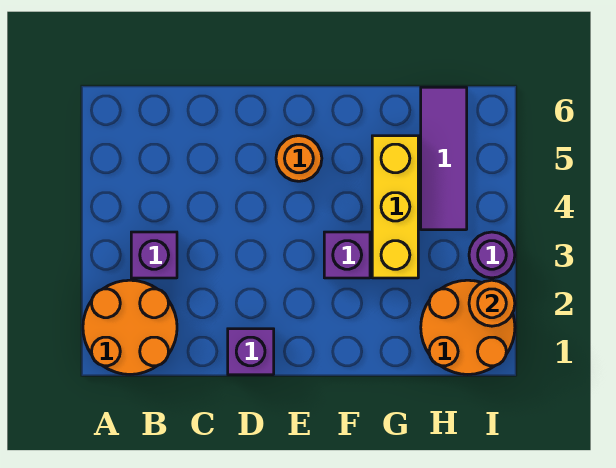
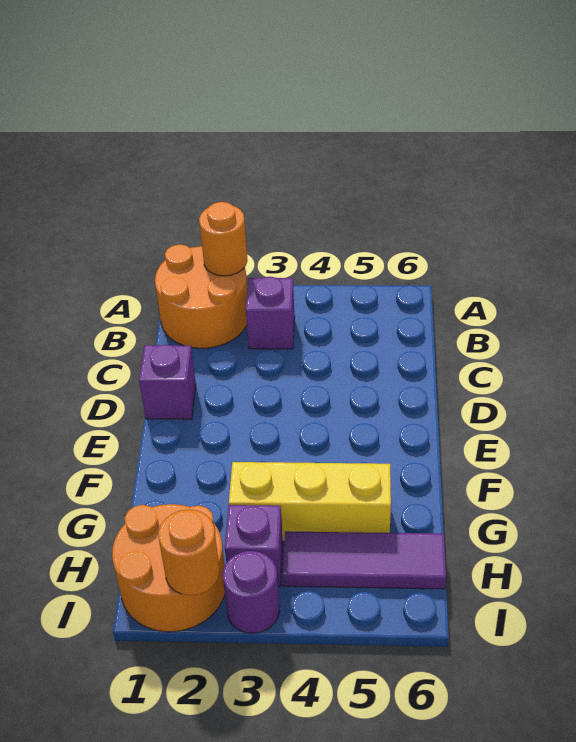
orange 1x1 round brick [276,136,322,181] -> orange 1x1 round brick moved to [199,202,248,276]
purple 1x1 brick [324,232,370,278] -> purple 1x1 brick moved to [225,505,283,586]

